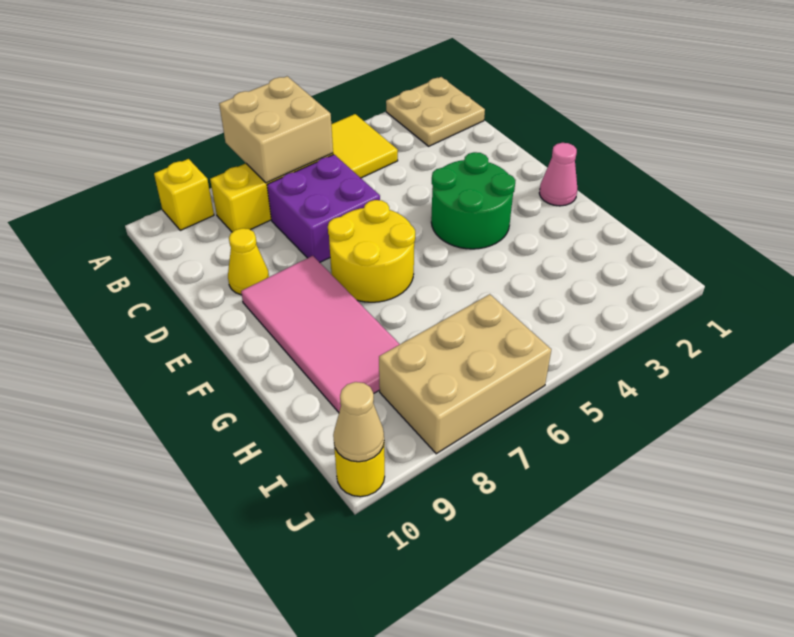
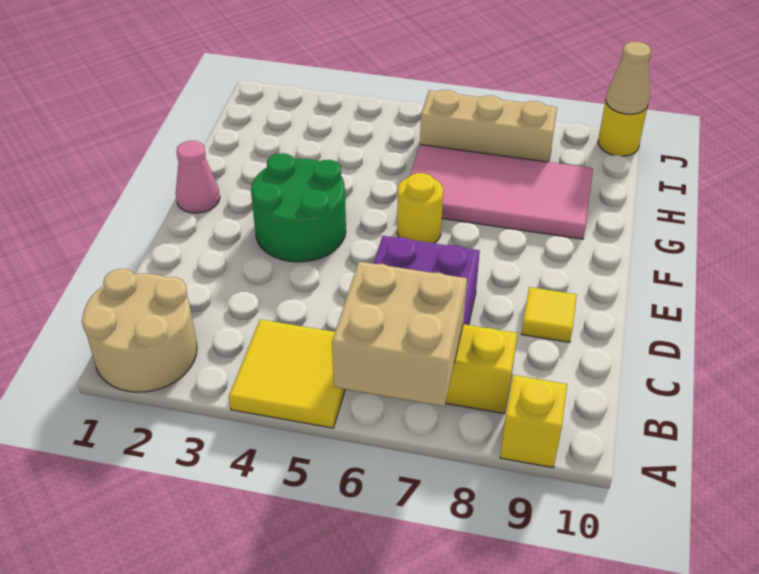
tan 2x2 plate [386,77,485,146] -> tan 2x2 round brick [82,269,197,392]
yellow 1x1 cone [228,228,269,295] -> yellow 1x1 tile [521,287,577,342]
yellow 2x2 round brick [328,200,415,302] -> yellow 1x1 round brick [397,173,443,243]
pink 2x4 tile [241,256,400,412] -> pink 2x4 tile turned to [410,145,593,239]
tan 2x3 brick [379,294,551,454] -> tan 1x3 brick [420,90,557,162]

